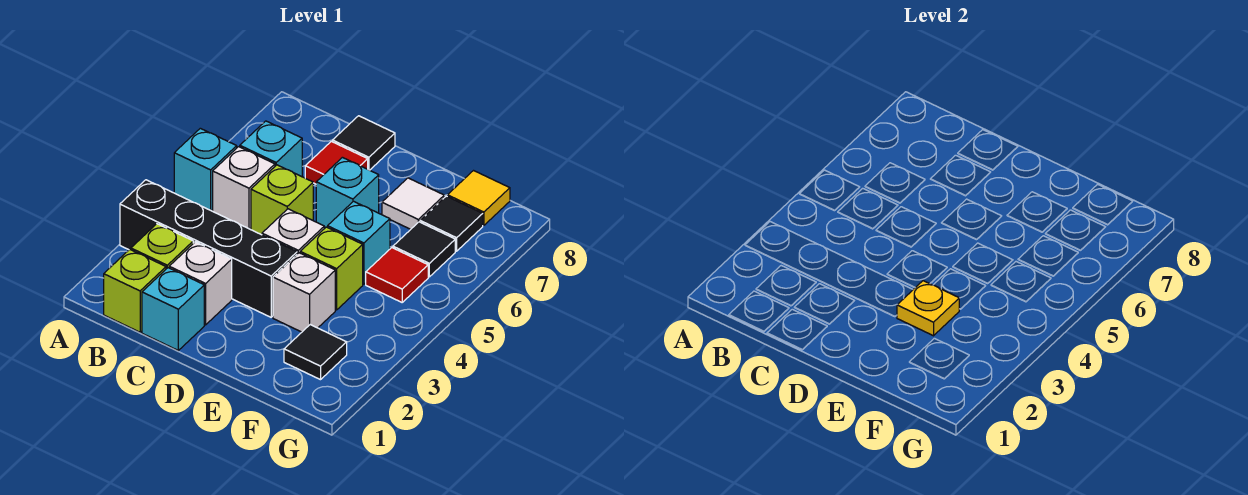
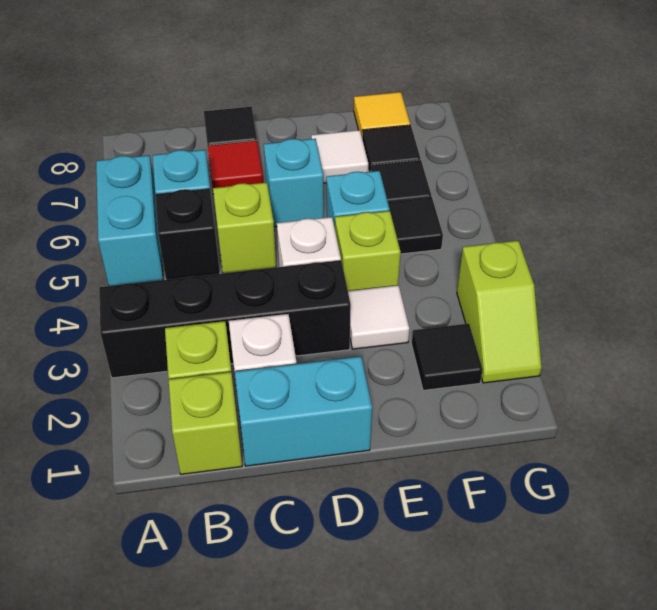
cyan 1x1 brick [174,128,237,211] -> cyan 1x2 brick [96,155,163,286]
white 1x1 brick [213,147,275,229] -> black 1x1 brick [155,188,220,280]
cyan 1x1 brick [142,268,204,350] -> cyan 1x2 brick [235,356,372,466]
white 1x1 brick [273,253,335,332] -> white 1x1 tile [348,285,409,349]
yellow 1x1 plate [897,281,959,336] -> none
red 1x1 tile [366,248,428,302] -> black 1x1 tile [388,197,443,254]
none -> lime 1x2 slope [457,241,541,383]

